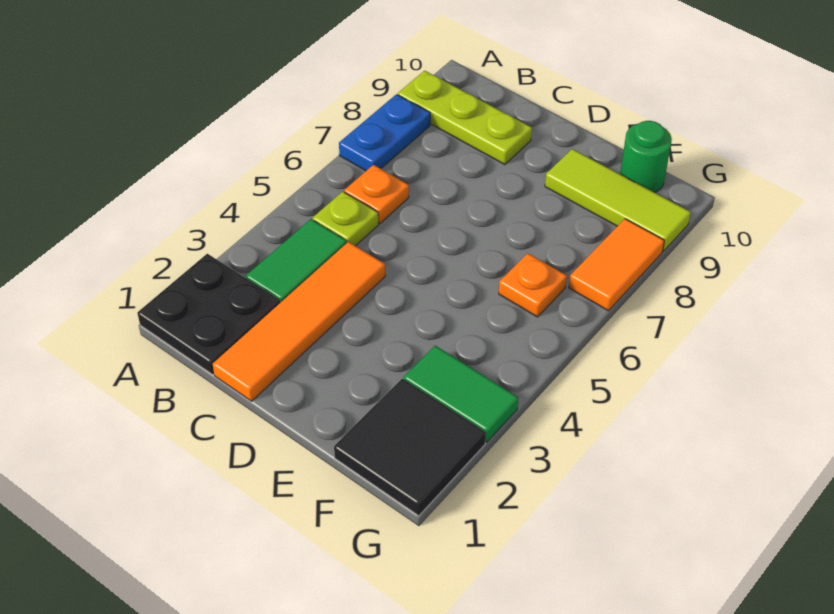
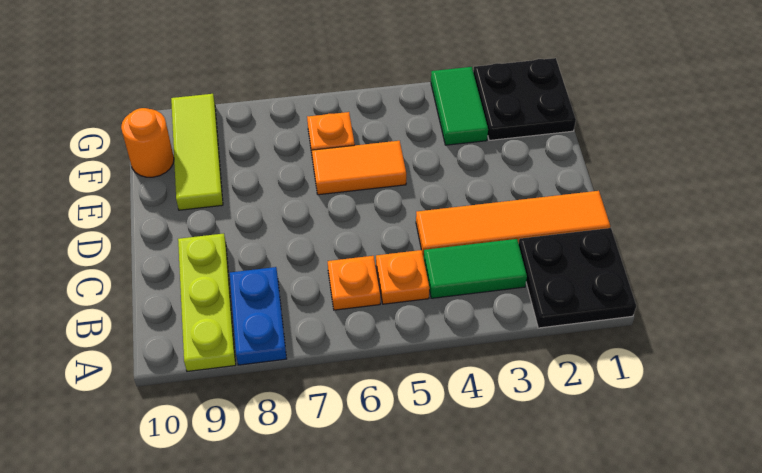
blue 1x2 plate [339,94,430,171] -> blue 1x2 plate turned to [230,267,287,365]
lime 1x1 plate [313,192,379,246] -> orange 1x1 plate [376,250,429,304]
black 2x2 tile [334,379,486,516] -> black 2x2 plate [473,58,576,140]
green 1x1 round brick [620,121,672,193] -> orange 1x1 round brick [121,108,174,177]
orange 1x2 tile [569,219,664,311] -> orange 1x2 tile moved to [312,141,406,195]

